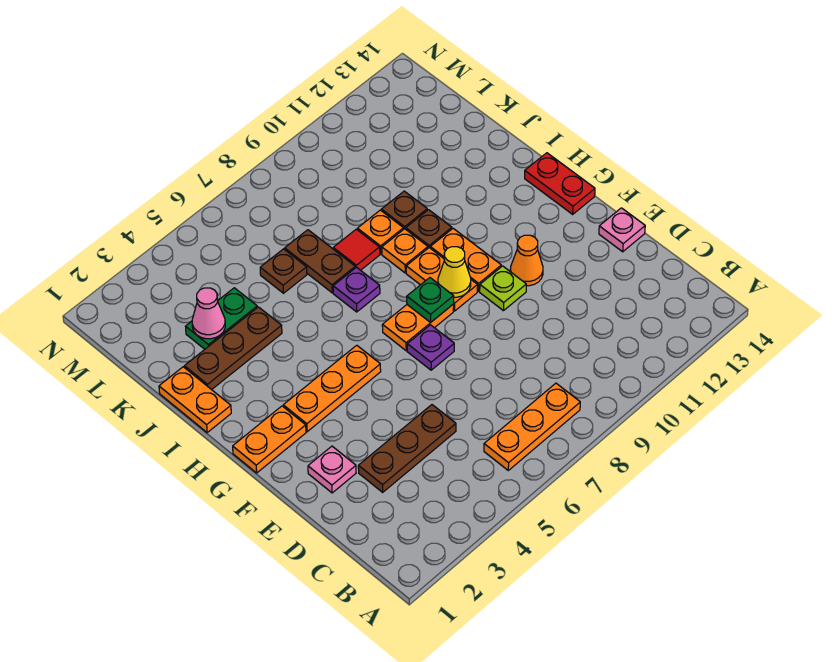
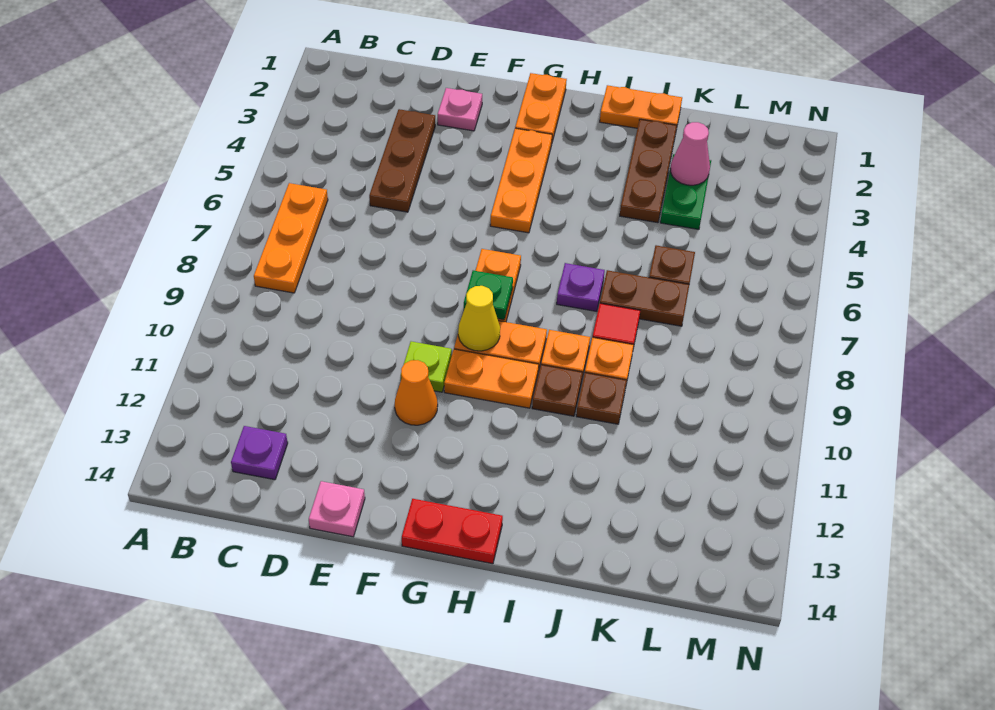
purple 1x1 plate [407,325,454,370] -> purple 1x1 plate moved to [231,426,288,480]

